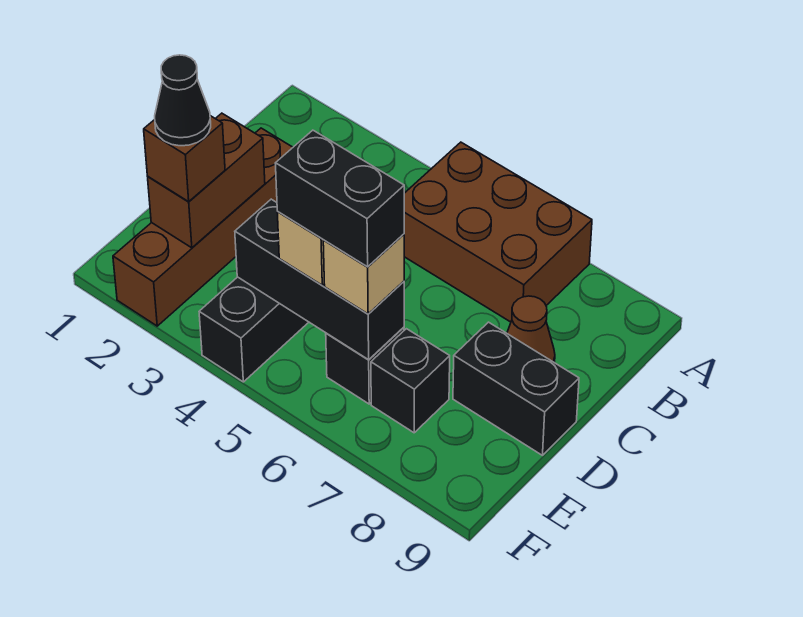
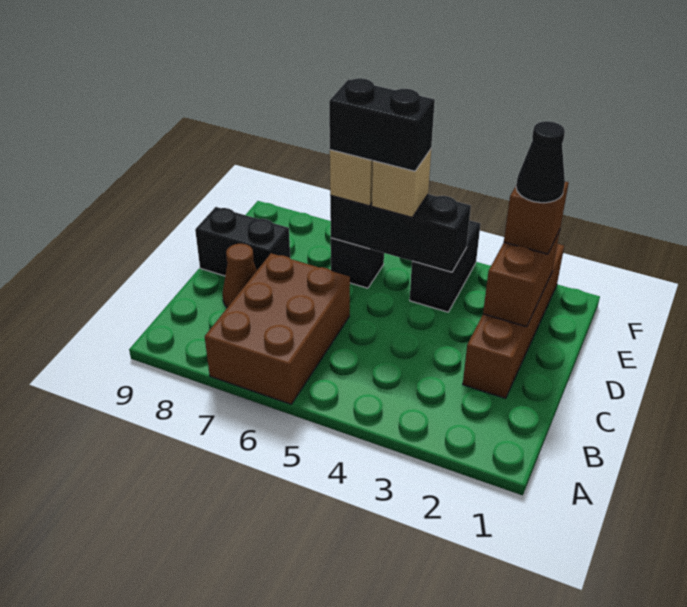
brown 2x3 brick [404,142,592,322] -> brown 2x3 brick turned to [205,253,350,404]
black 1x1 brick [371,329,450,433] -> none

